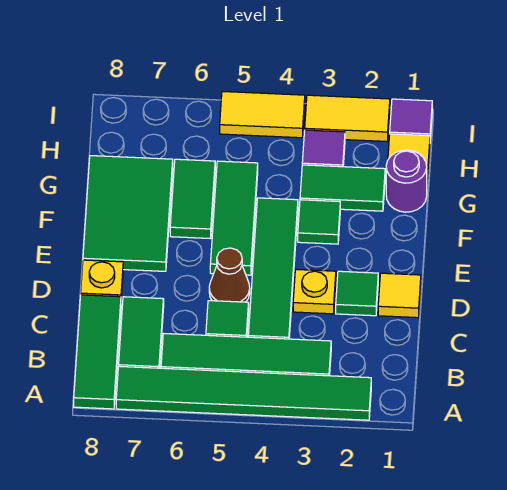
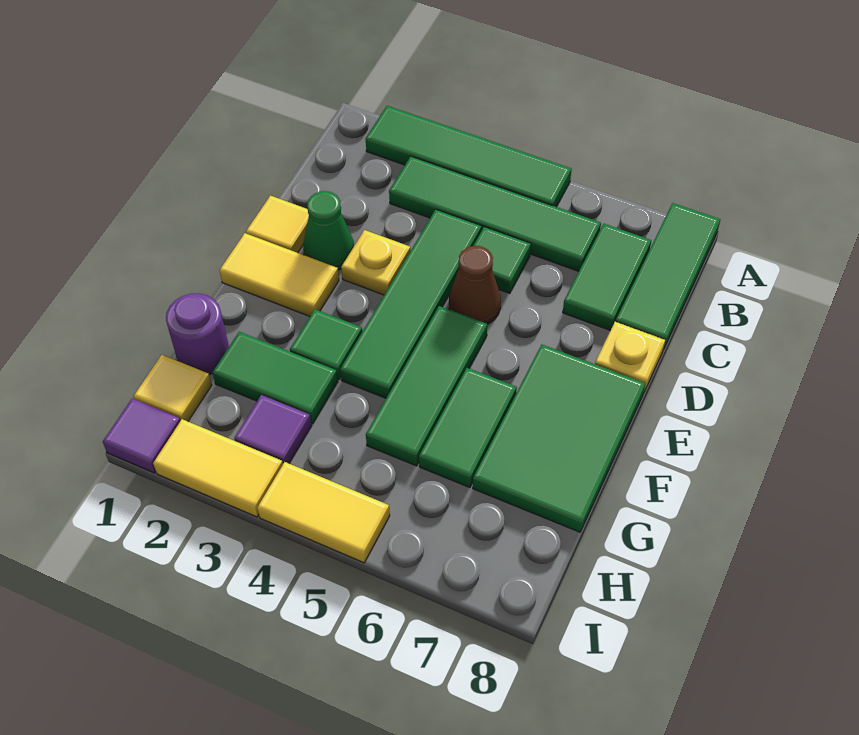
green 1x6 tile [116,366,371,420] -> green 1x4 tile [366,106,572,207]
green 1x1 tile [336,271,378,316] -> green 1x1 cone [303,191,354,270]
none -> yellow 1x2 tile [220,233,339,316]

